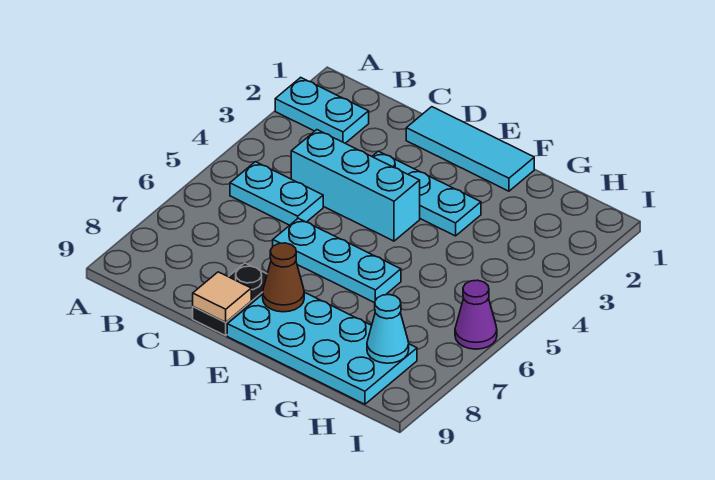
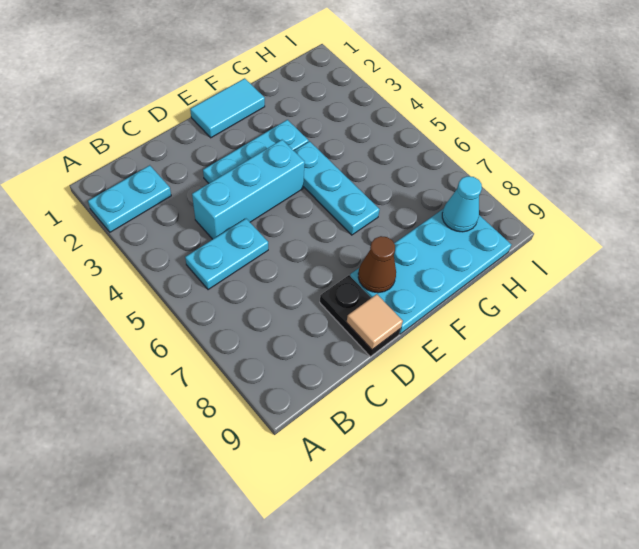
cyan 1x3 tile [406,107,534,191] -> cyan 1x2 tile [190,78,265,138]
cyan 1x3 plate [273,218,401,303] -> cyan 1x3 plate turned to [294,141,380,235]
purple 1x1 cone [455,280,497,349] -> none

